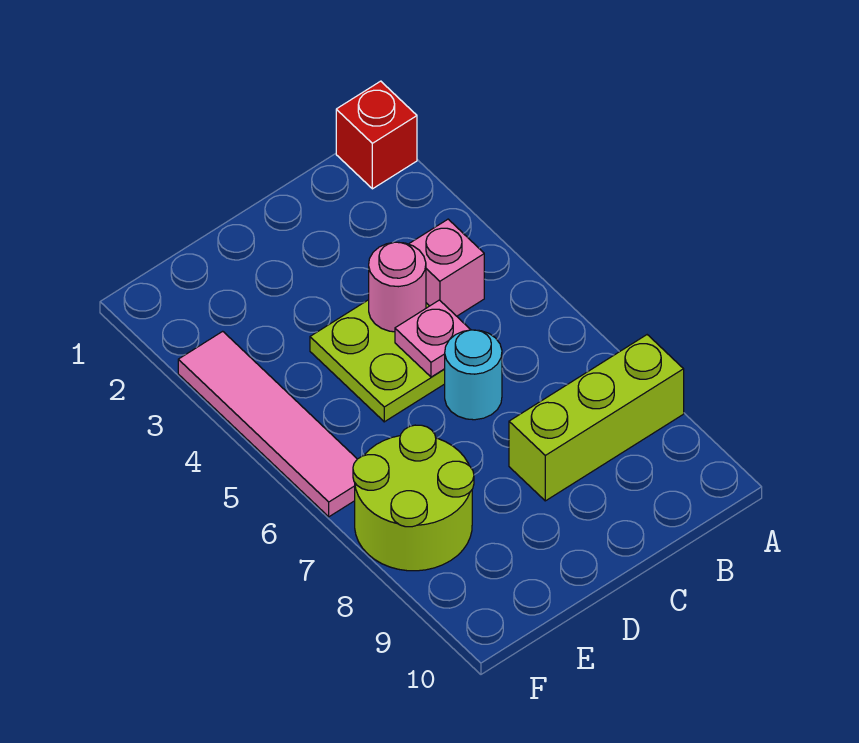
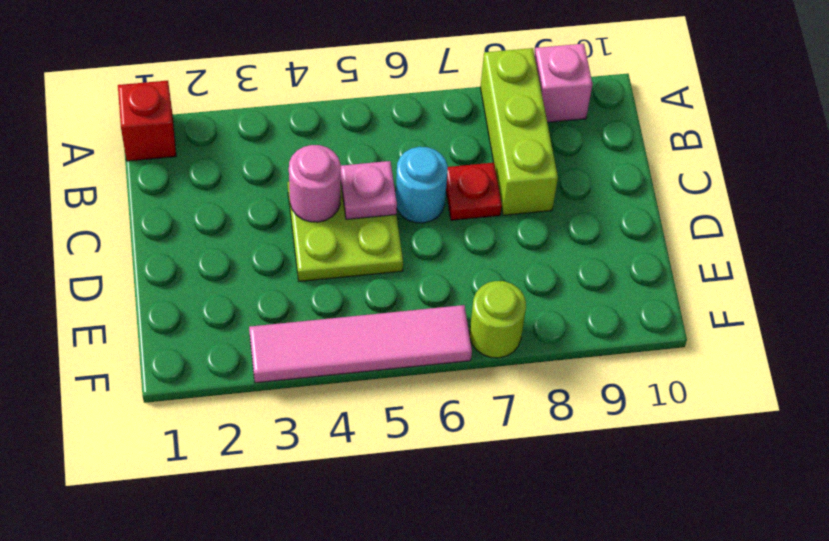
pink 1x1 brick [409,219,484,316] -> pink 1x1 brick moved to [534,44,592,122]
none -> red 1x1 plate [446,163,502,220]
lime 2x2 round brick [353,425,474,571] -> lime 1x1 round brick [470,281,526,358]

